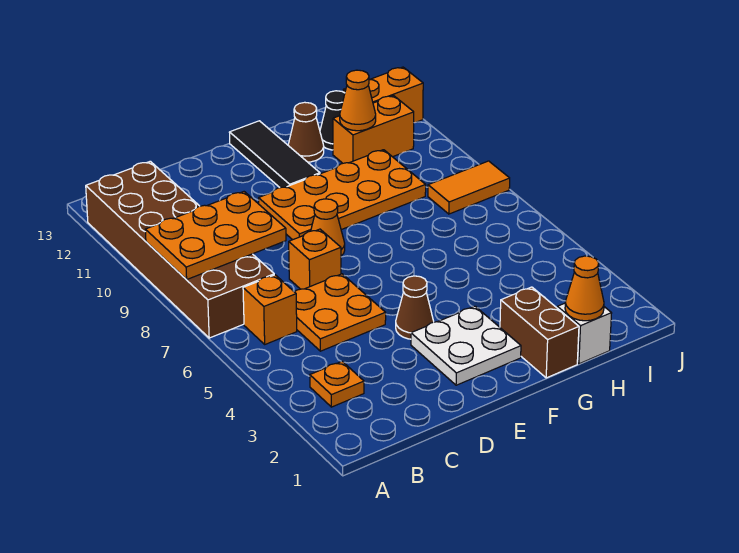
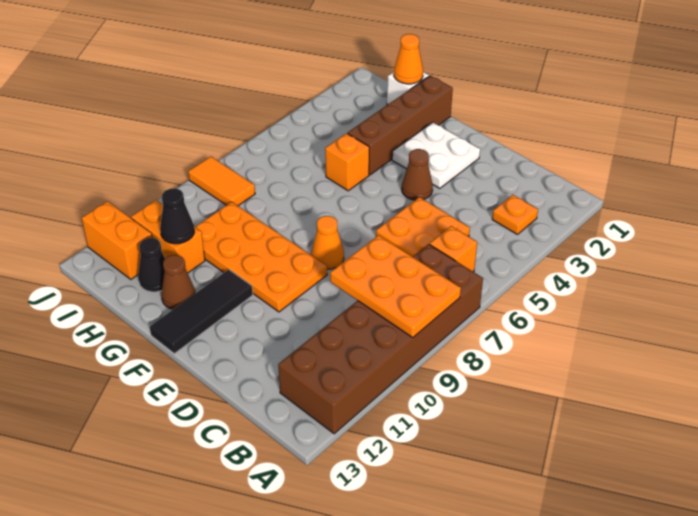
orange 1x1 brick [289,229,341,289] -> orange 1x1 brick moved to [325,133,369,191]
brown 1x2 brick [500,287,579,378] -> brown 1x4 brick [348,76,453,175]
orange 1x1 cone [340,70,376,131] -> black 1x1 cone [160,188,194,244]

